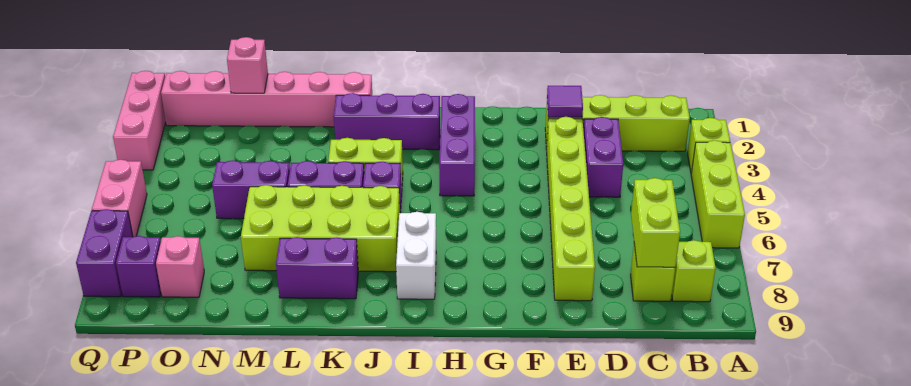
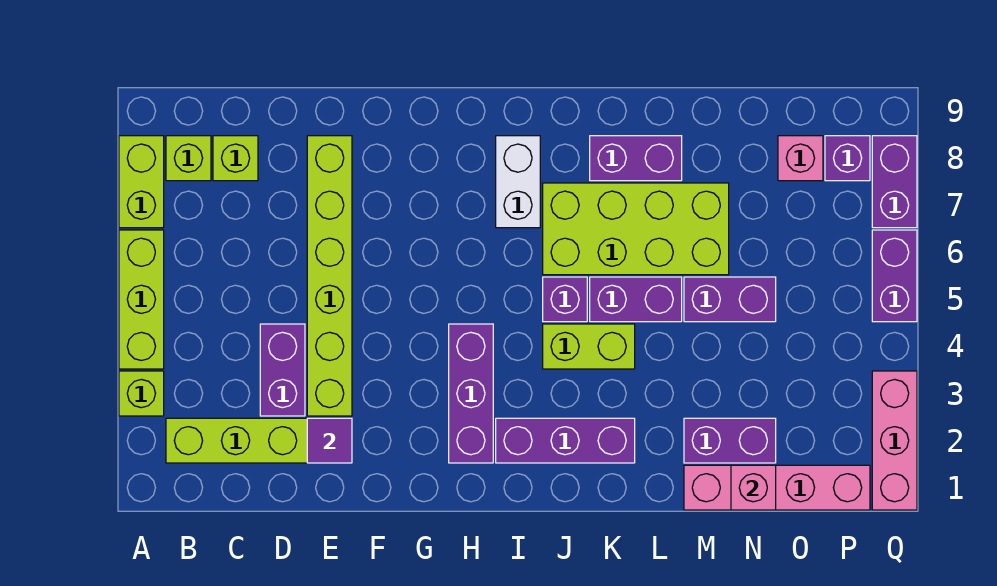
lime 1x2 brick [631,178,680,267] -> lime 1x2 brick moved to [119,136,164,228]
pink 1x6 brick [161,71,372,127] -> pink 1x4 brick [684,465,870,510]
none -> purple 1x2 brick [684,418,776,463]
pink 1x2 brick [92,160,147,237] -> purple 1x2 brick [872,230,917,322]

